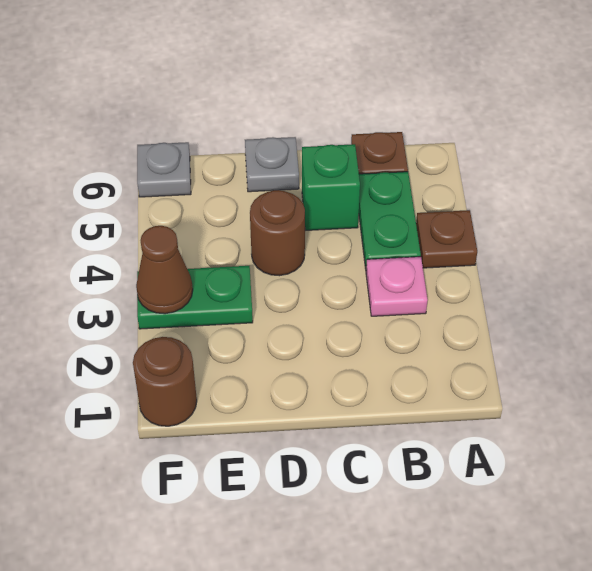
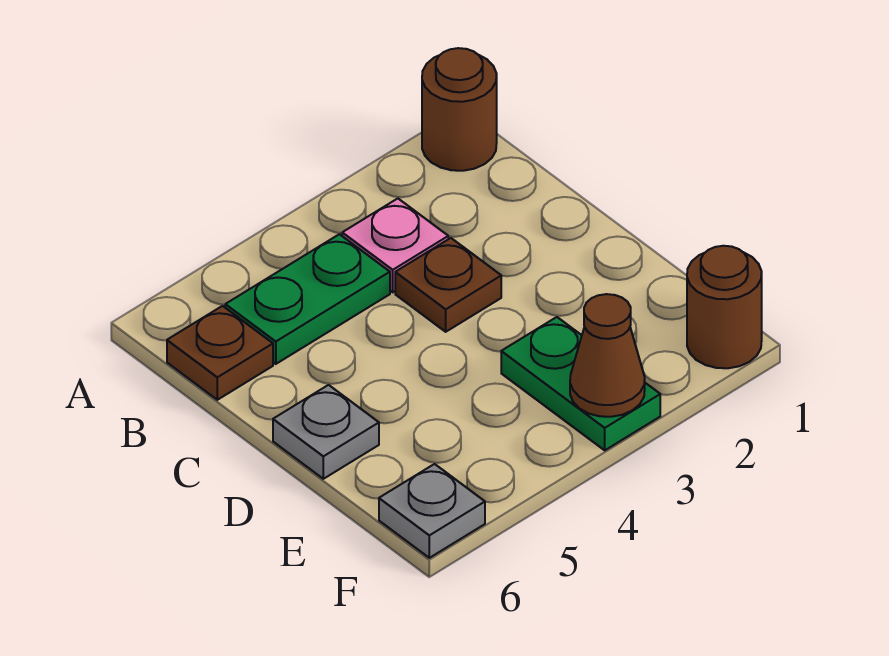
brown 1x1 plate [416,210,477,268] -> brown 1x1 plate moved to [395,238,501,332]
green 1x1 brick [302,144,360,230] -> none
brown 1x1 round brick [250,190,305,276] -> brown 1x1 round brick moved to [422,48,497,171]

